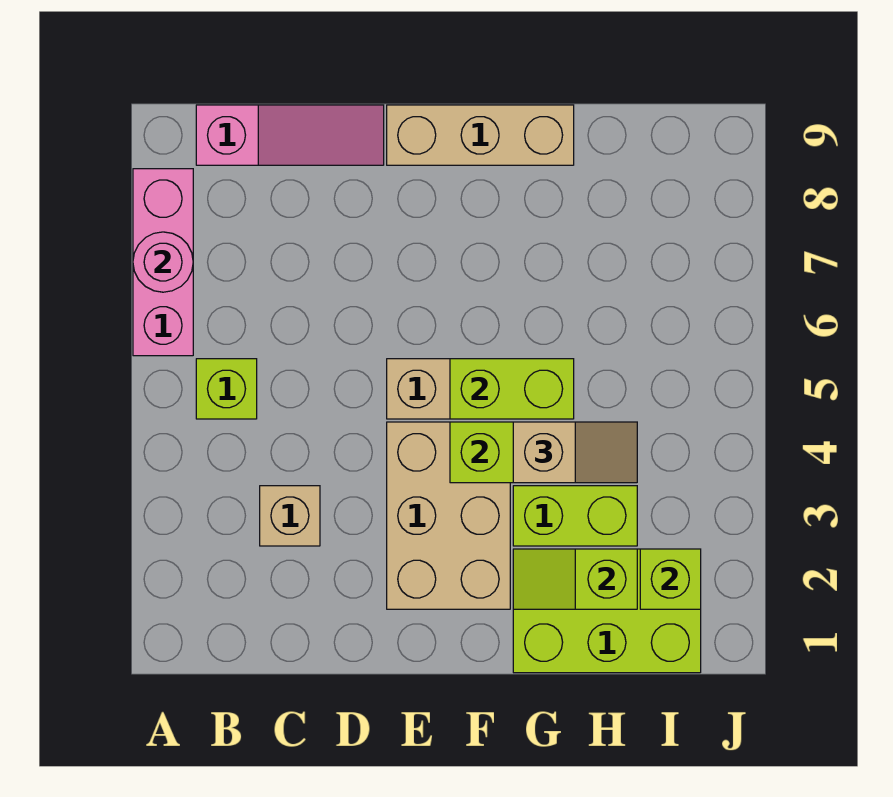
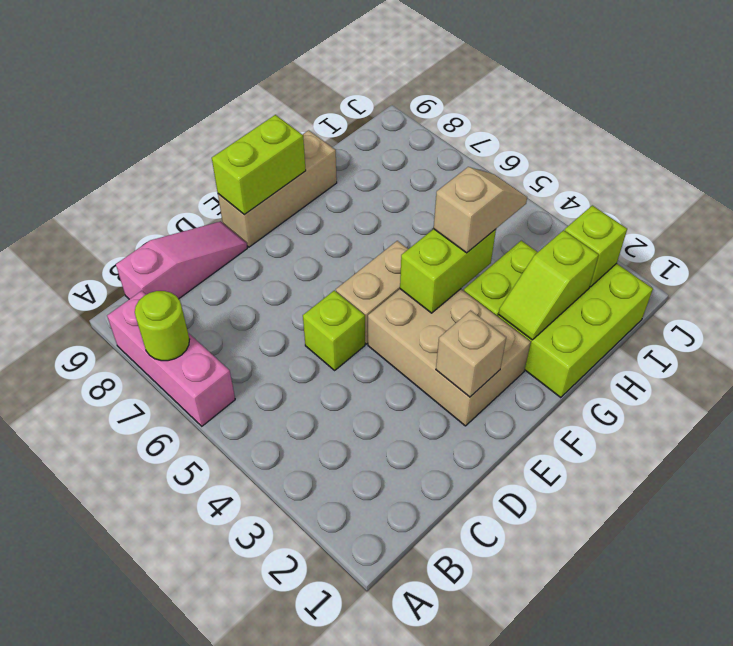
pink 1x1 round brick [133,232,193,292] -> lime 1x1 round brick [135,291,190,361]
lime 1x1 brick [196,359,257,419] -> lime 1x1 brick moved to [303,290,365,370]
tan 1x1 brick [260,486,320,546] -> tan 1x1 brick moved to [436,310,506,397]
lime 1x2 brick [450,359,574,419] -> lime 1x2 brick moved to [212,115,306,215]

